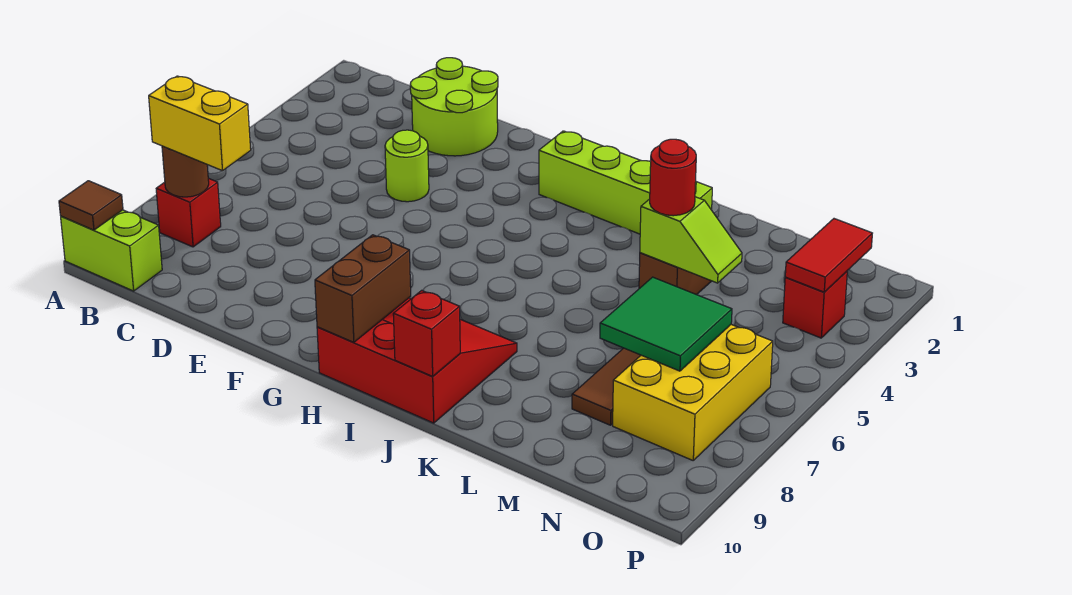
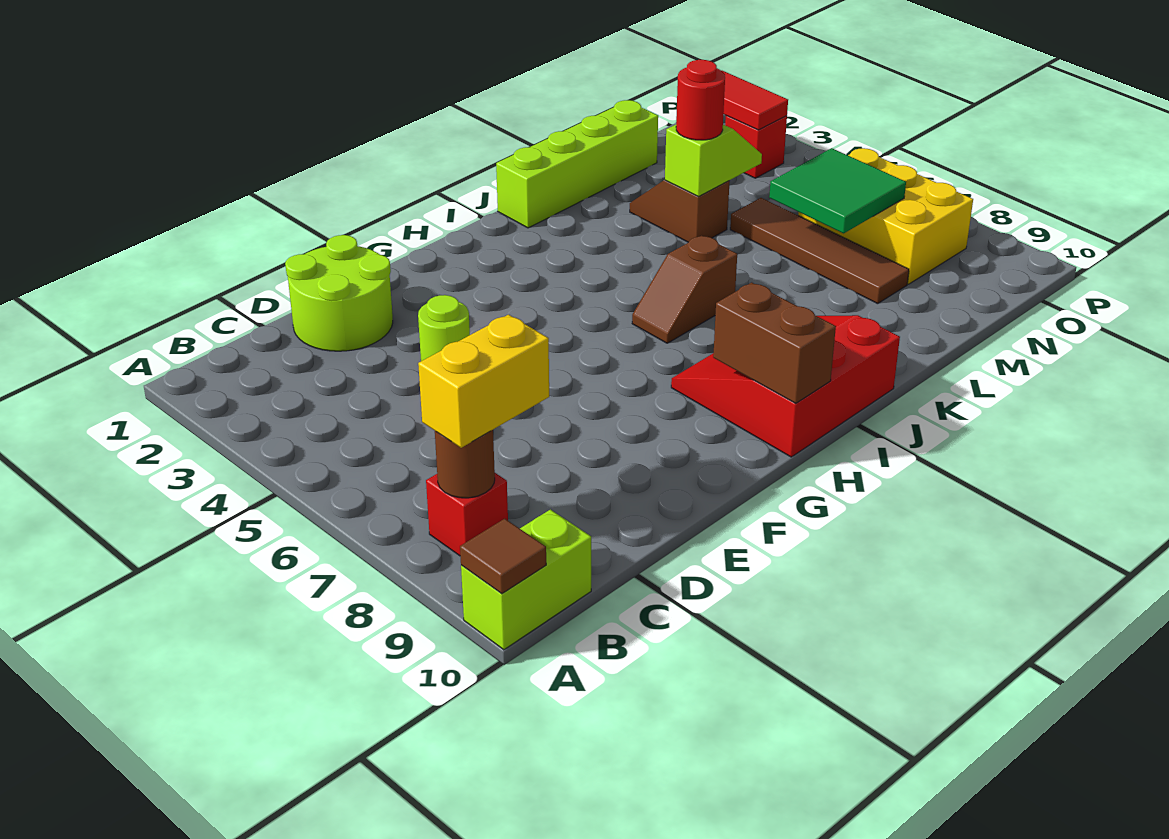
lime 1x4 brick [539,131,712,234] -> lime 1x4 brick moved to [496,100,658,228]
none -> brown 1x2 slope [632,236,737,343]
red 1x1 brick [393,290,460,376] -> none

